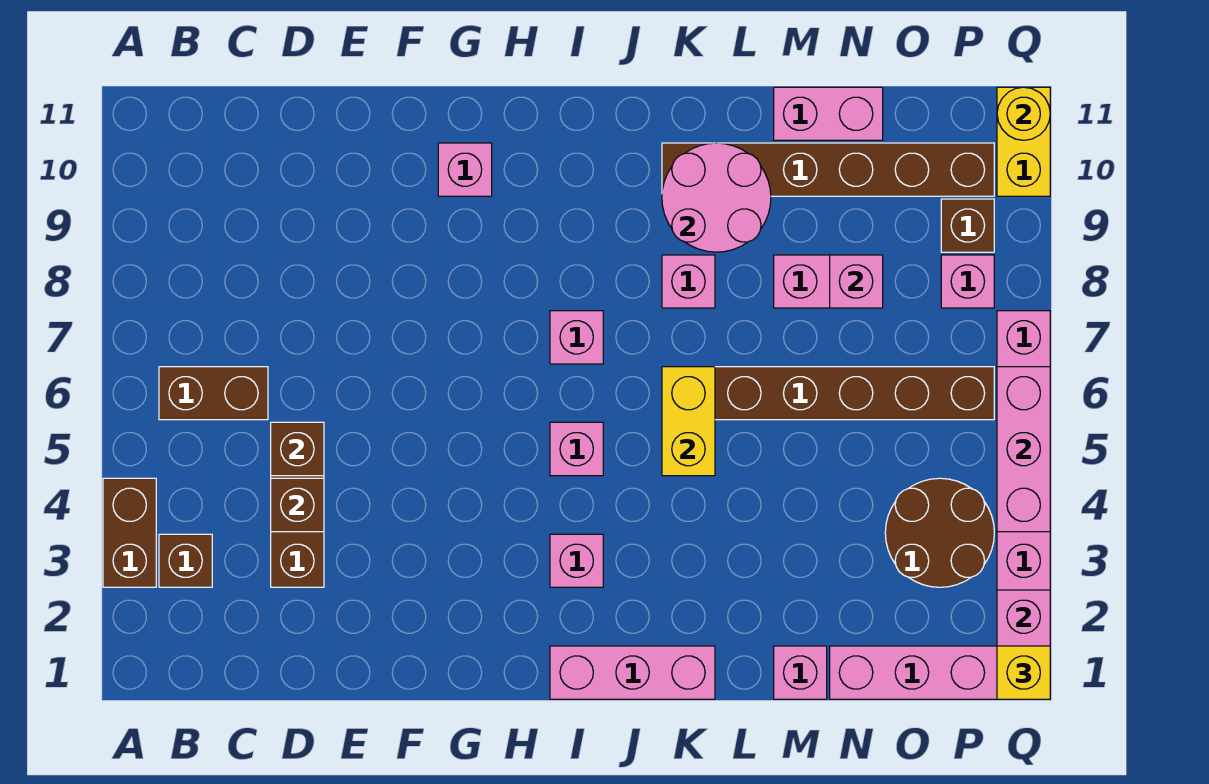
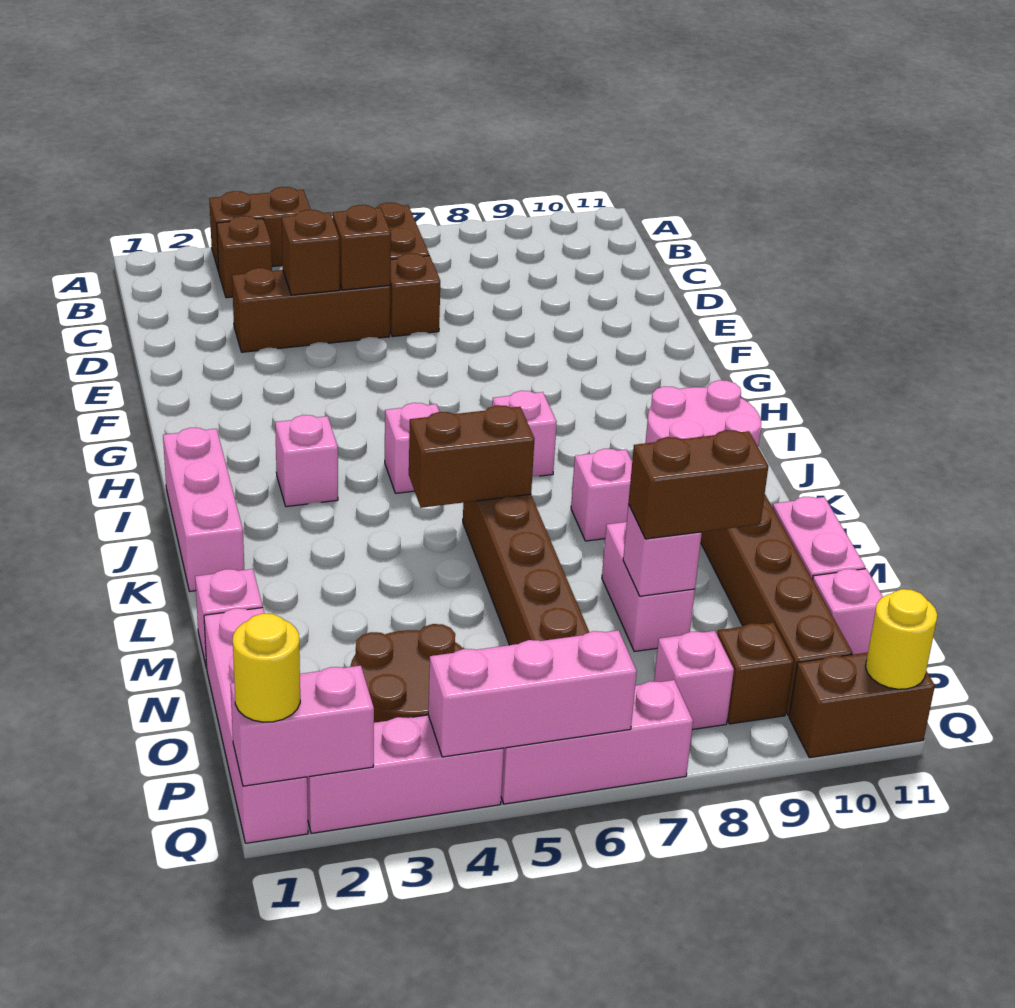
none -> brown 1x1 brick [390,253,440,337]
pink 1x1 brick [438,143,492,196] -> pink 1x1 brick moved to [812,569,883,655]
yellow 1x2 brick [662,367,715,476] -> brown 1x2 brick [409,405,534,508]
none -> brown 1x2 brick [628,430,768,539]
yellow 1x1 brick [997,646,1050,699] -> yellow 1x1 round brick [233,614,300,722]
yellow 1x2 brick [997,87,1050,196] -> brown 1x2 brick [789,653,935,758]

